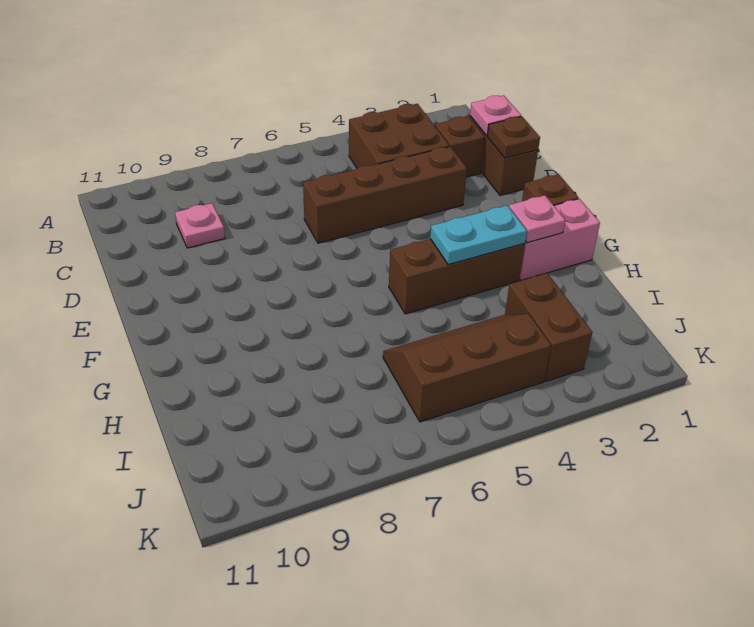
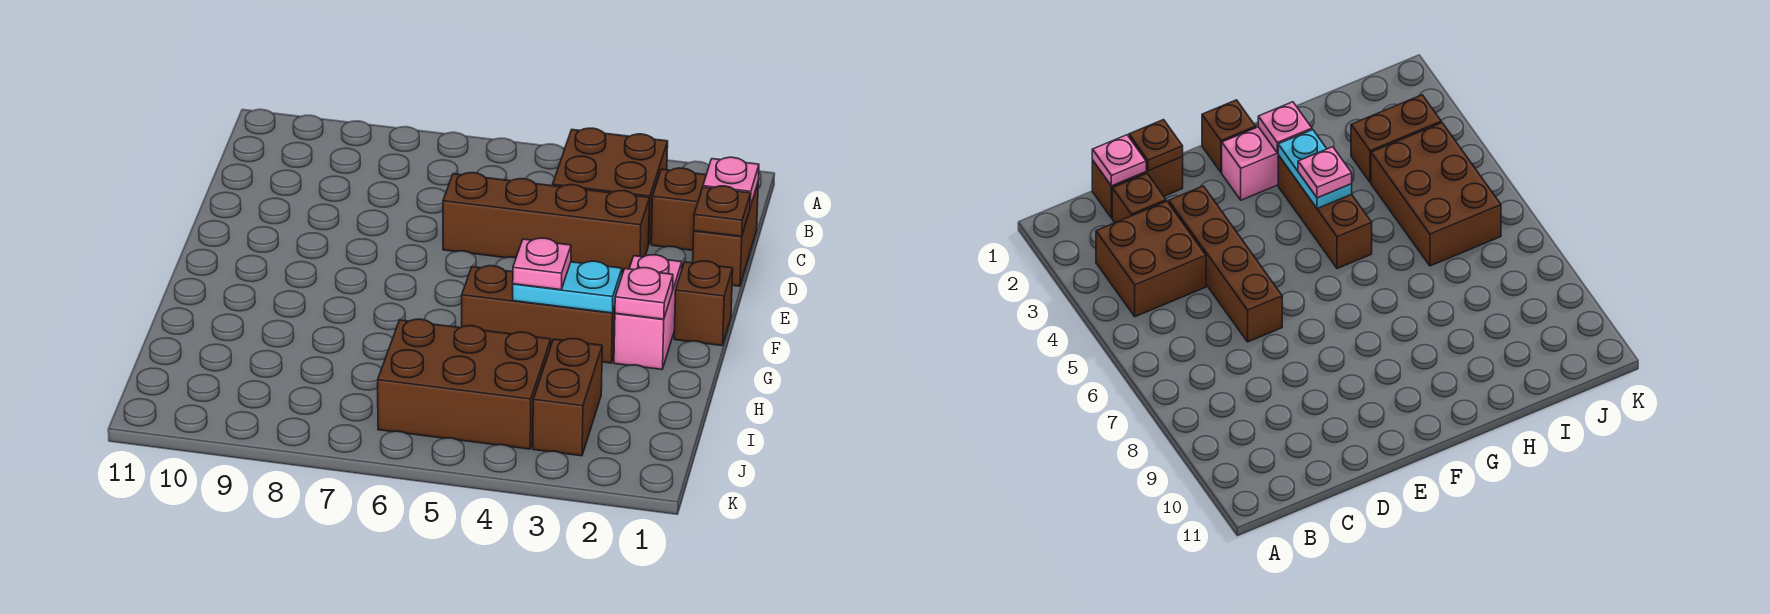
pink 1x1 plate [175,203,225,248] -> pink 1x1 plate moved to [513,238,571,290]
pink 1x2 brick [519,199,600,280] -> pink 1x2 brick turned to [614,255,682,369]
brown 2x3 slope [383,314,551,422] -> brown 2x3 brick [378,319,551,449]

